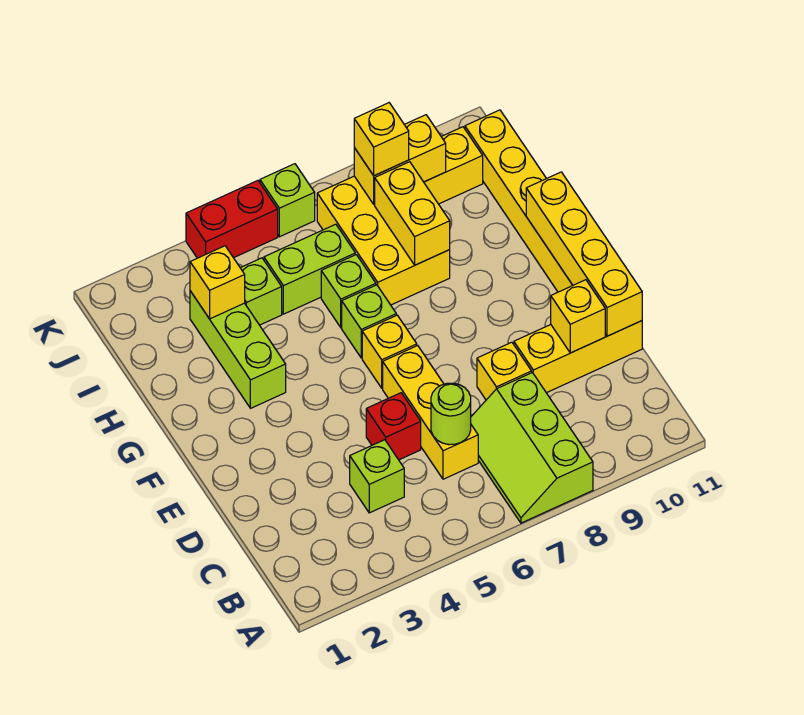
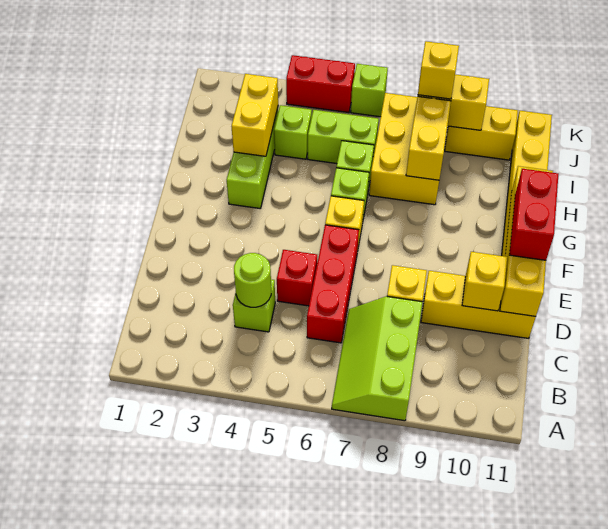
yellow 1x3 brick [383,346,478,479] -> red 1x3 brick [307,225,359,343]
lime 1x1 round brick [431,383,471,445] -> lime 1x1 round brick moved to [234,253,271,307]
none -> red 1x2 brick [509,169,559,260]
yellow 1x1 brick [190,246,245,319] -> yellow 1x2 brick [231,74,278,156]

